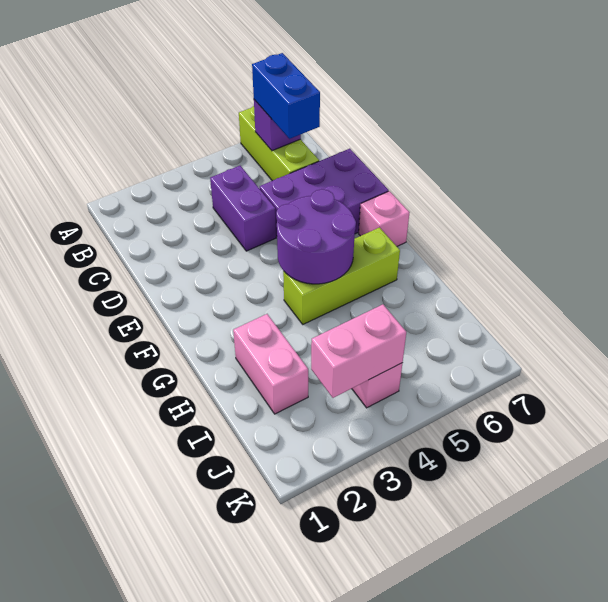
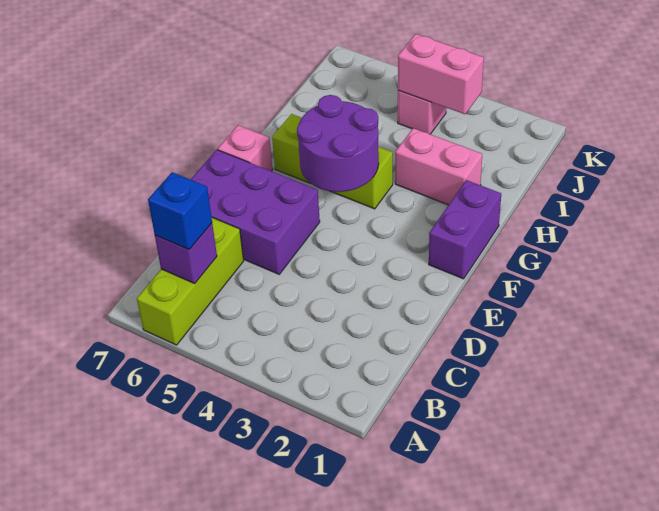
blue 1x2 brick [252,53,320,139] -> blue 1x1 brick [148,172,212,250]
purple 1x2 brick [210,166,276,251] -> purple 1x2 brick moved to [429,180,501,279]
pink 1x2 brick [233,314,308,414] -> pink 1x2 brick turned to [395,128,482,205]

